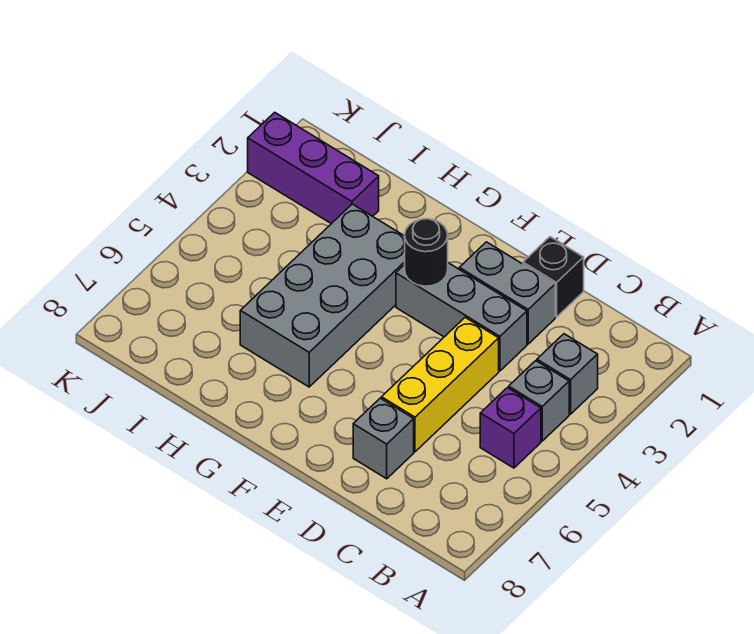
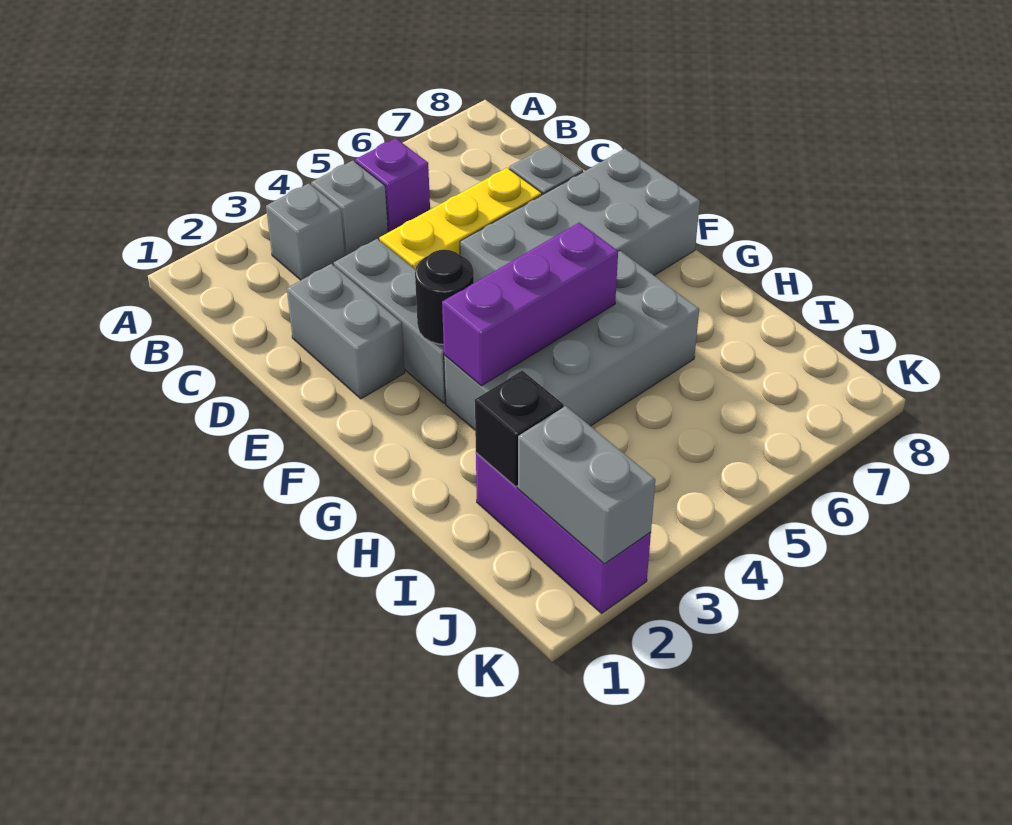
black 1x1 brick [523,237,584,317] -> black 1x1 brick moved to [475,371,564,487]
none -> grey 2x4 brick [460,149,700,283]
none -> purple 1x3 brick [442,223,618,386]
none -> grey 1x2 brick [518,406,655,564]

